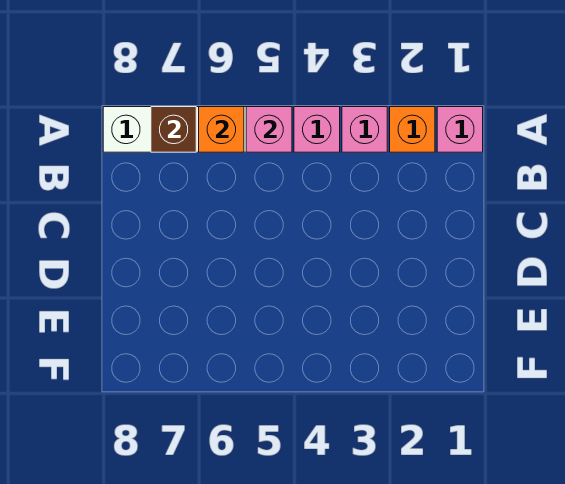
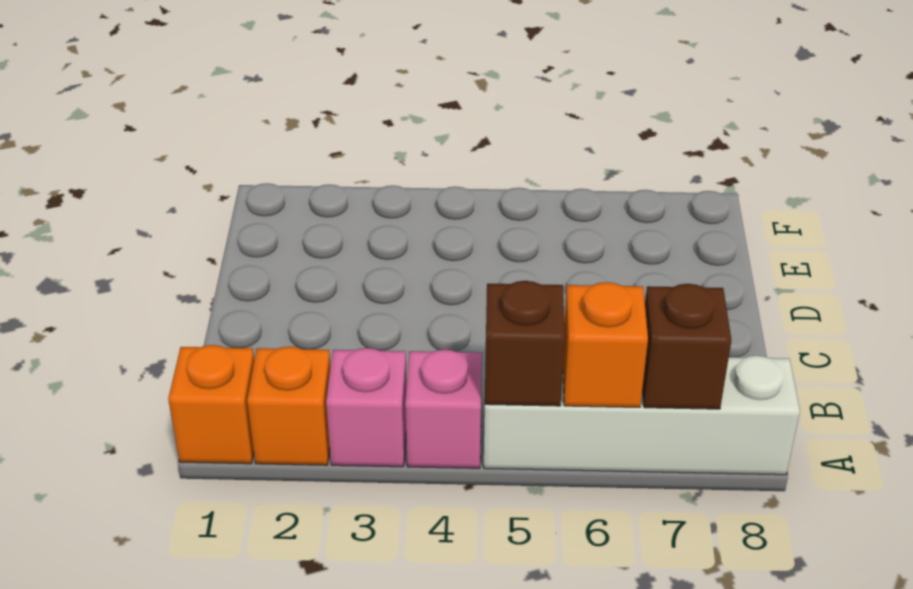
pink 1x1 brick [437,107,483,152] -> orange 1x1 brick [168,345,254,464]
pink 1x1 brick [246,107,292,152] -> brown 1x1 brick [485,281,565,406]

